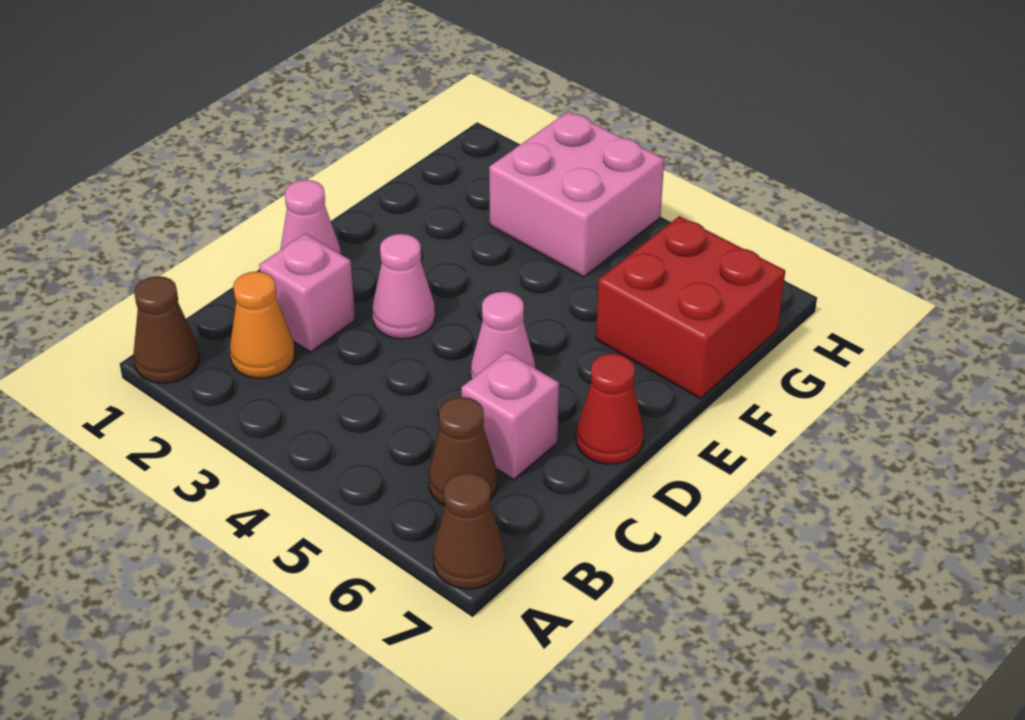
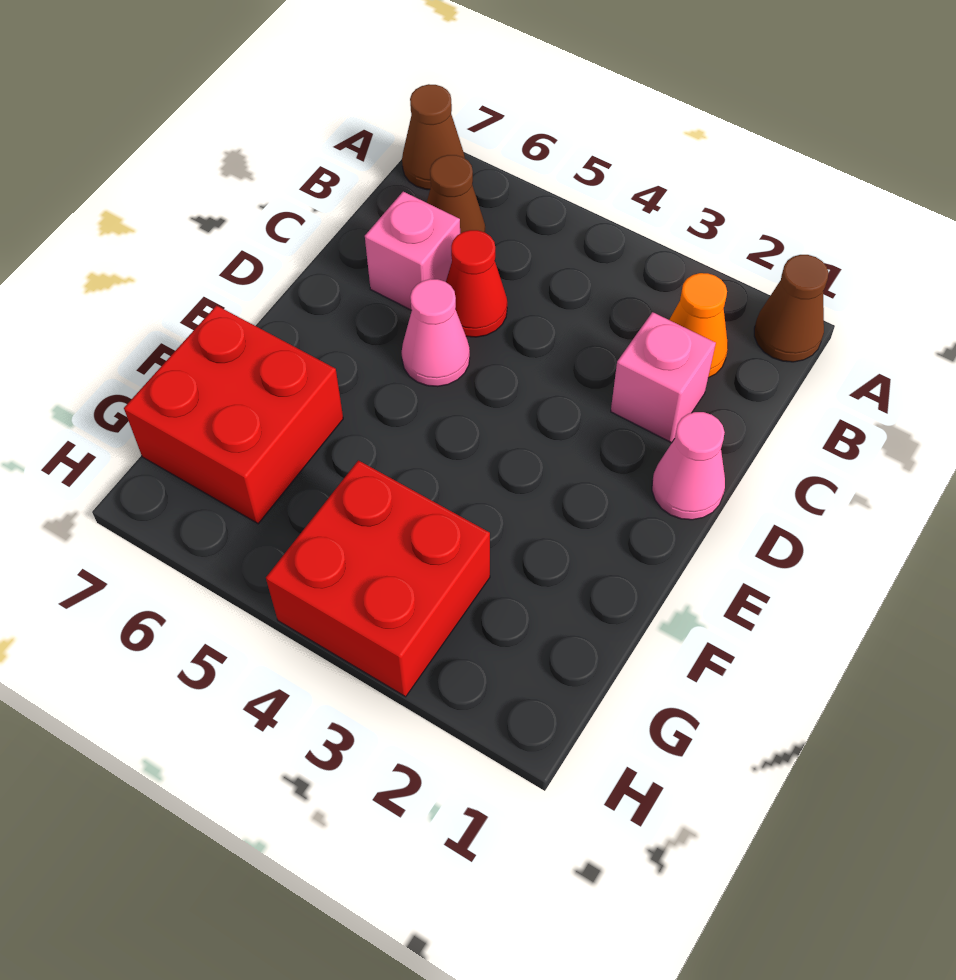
pink 1x1 cone [372,234,435,339] -> none
red 1x1 cone [576,354,644,464] -> red 1x1 cone moved to [446,230,507,337]
pink 2x2 brick [489,111,664,277] -> red 2x2 brick [266,460,490,697]

